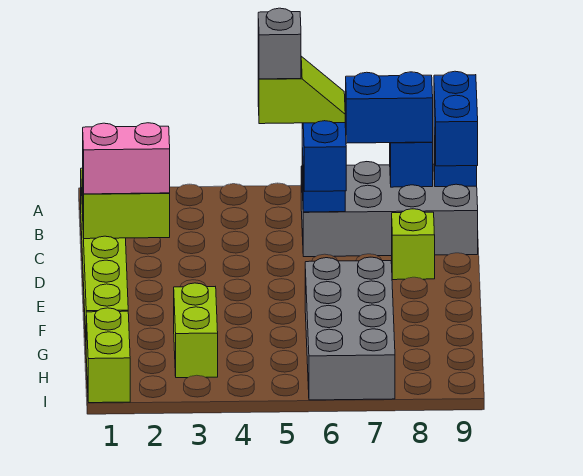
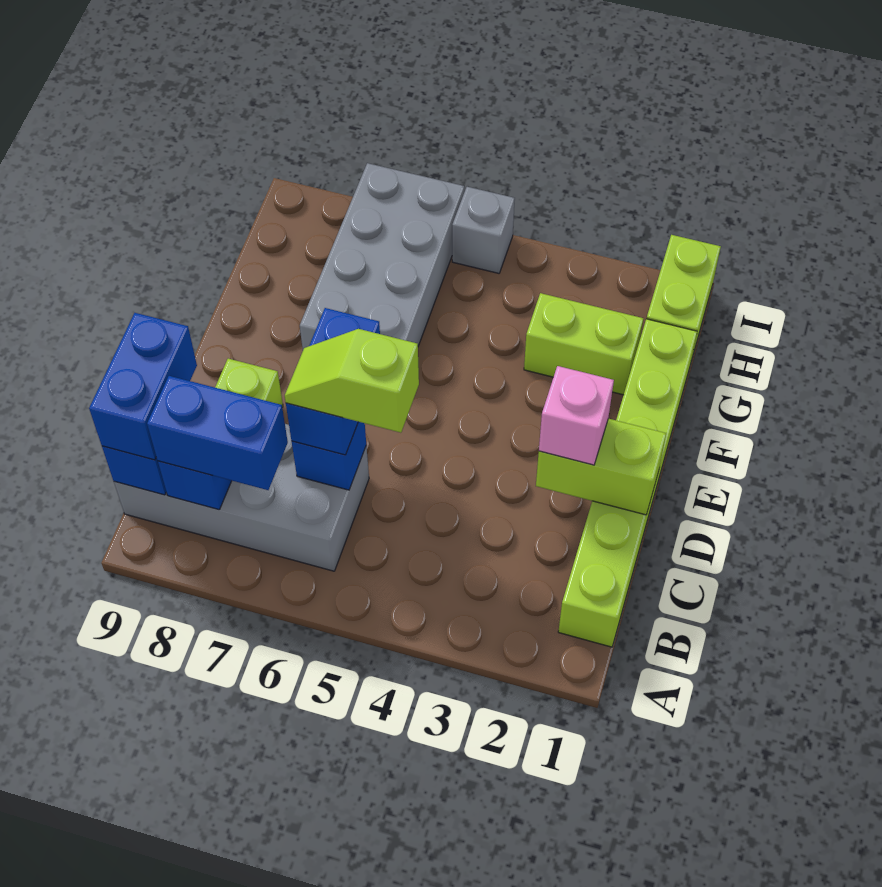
grey 1x1 brick [258,8,301,79] -> grey 1x1 brick moved to [452,187,515,273]
pink 1x2 brick [83,123,170,194] -> pink 1x1 brick [539,366,614,465]
lime 1x2 brick [174,283,218,378] -> lime 1x2 brick turned to [524,293,644,395]

